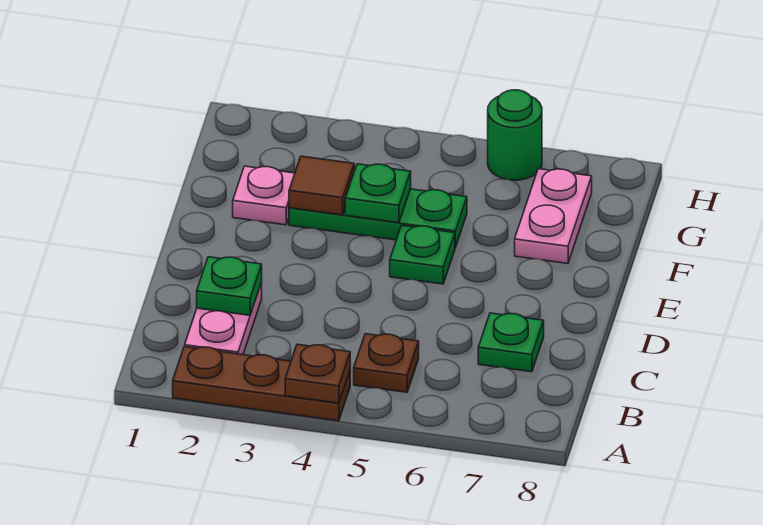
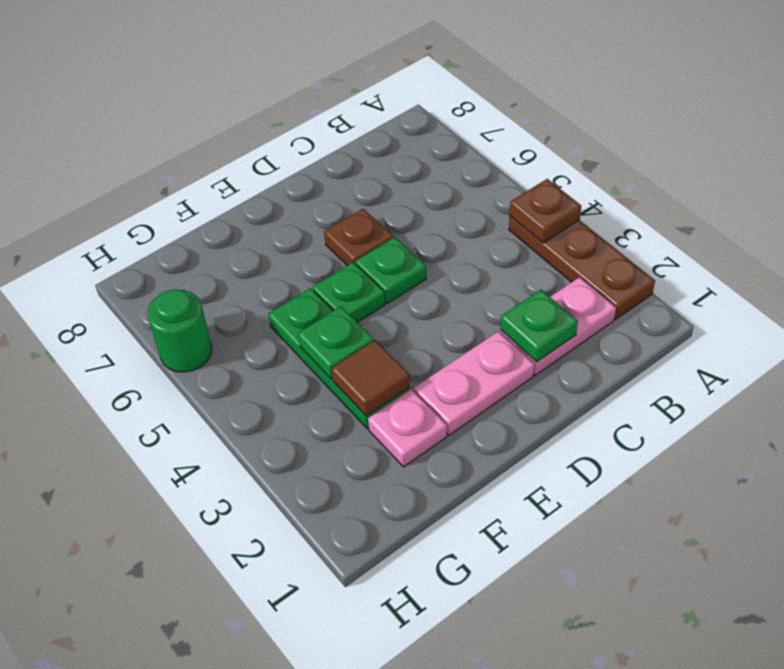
brown 1x1 plate [354,334,419,392] -> brown 1x1 plate moved to [324,209,393,266]
green 1x1 plate [478,313,544,372] -> green 1x1 plate moved to [355,237,426,304]
pink 1x2 plate [515,169,592,263] -> pink 1x2 plate moved to [414,331,534,435]

